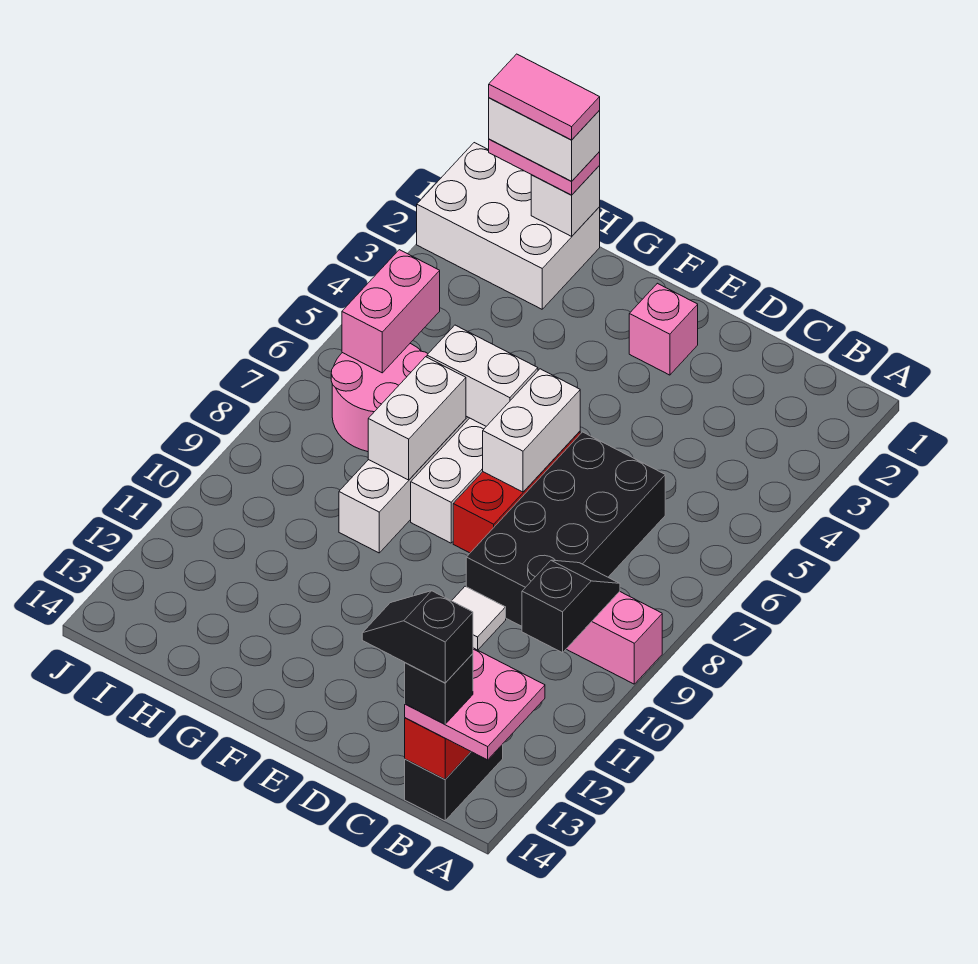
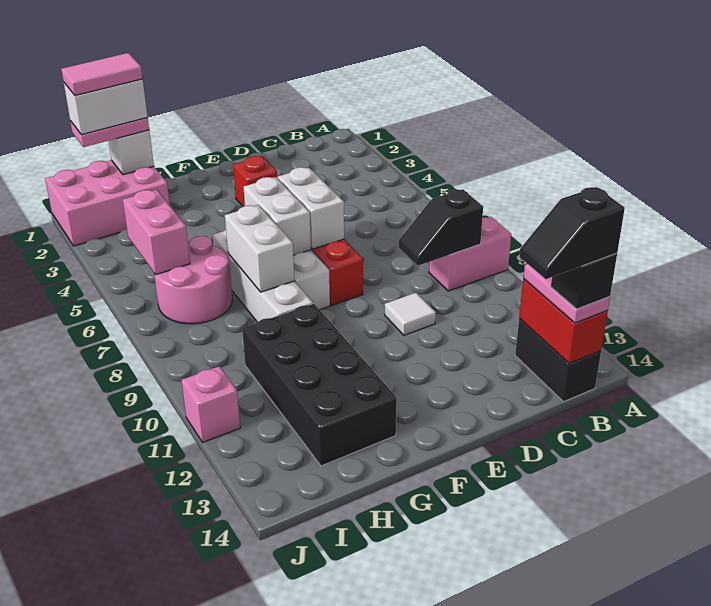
pink 2x2 plate [405,648,545,760] -> pink 1x2 plate [523,264,610,323]
black 1x2 slope [522,560,620,653] -> black 1x2 slope turned to [398,189,483,266]
black 2x4 brick [466,432,665,626] -> black 2x4 brick moved to [242,304,397,466]
pink 1x1 brick [629,283,698,375] -> pink 1x1 brick moved to [181,366,240,442]
none -> red 1x1 brick [233,156,277,207]
white 1x2 brick [427,325,538,426] -> white 1x2 brick turned to [244,177,311,255]
white 2x3 brick [417,143,600,309] -> pink 2x3 brick [45,160,170,246]

